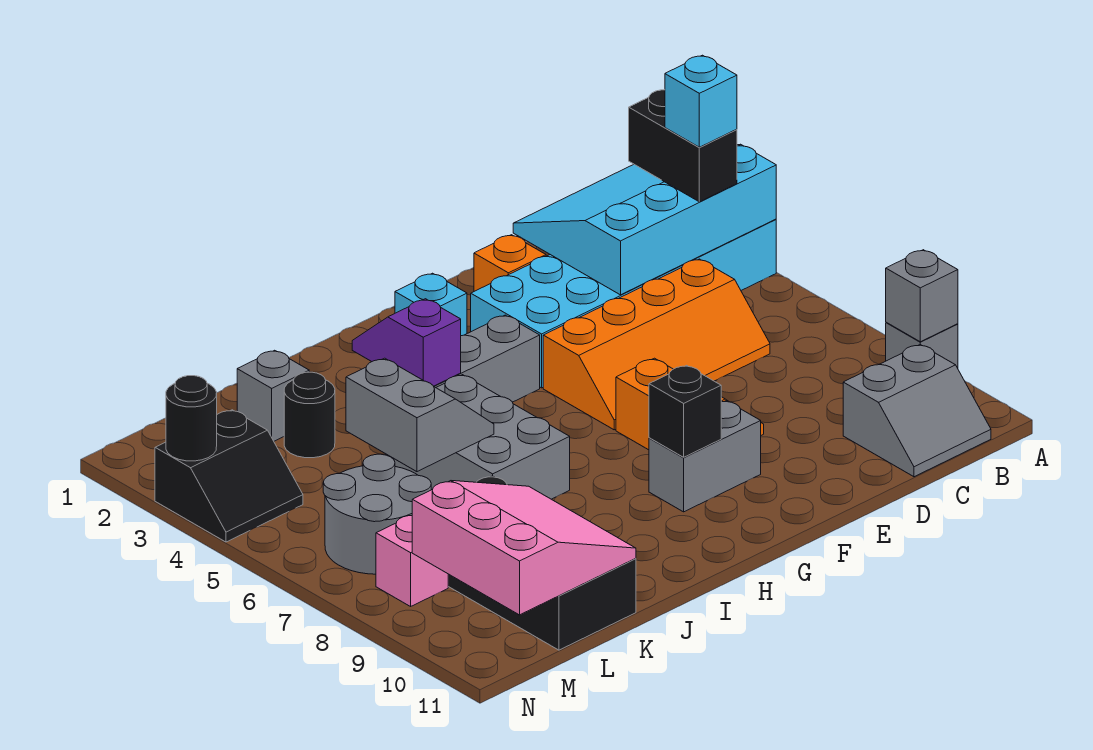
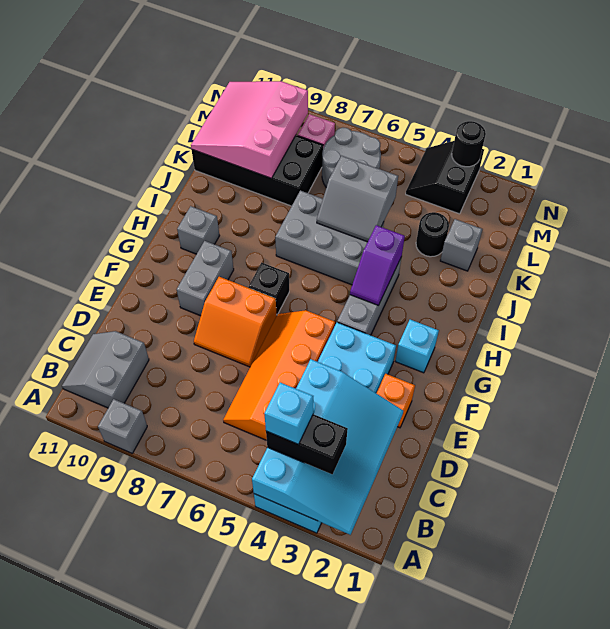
grey 1x1 brick [886,250,958,342] -> grey 1x1 brick moved to [177,206,220,254]
black 1x1 brick [649,365,721,457] -> black 1x1 brick moved to [249,263,289,314]
purple 1x2 slope [352,299,461,386] -> purple 1x2 slope turned to [350,225,405,305]
pink 3x3 slope [412,481,636,615] -> pink 3x3 slope turned to [191,81,308,178]

